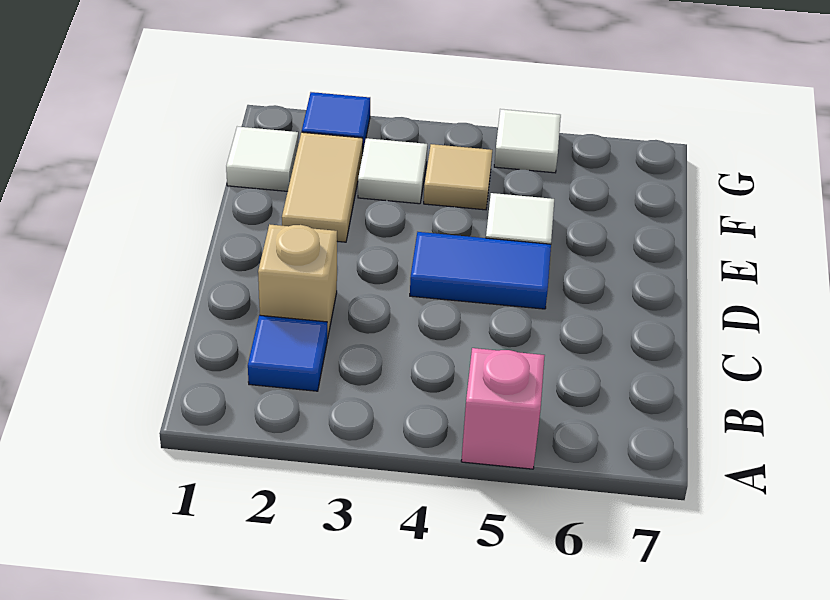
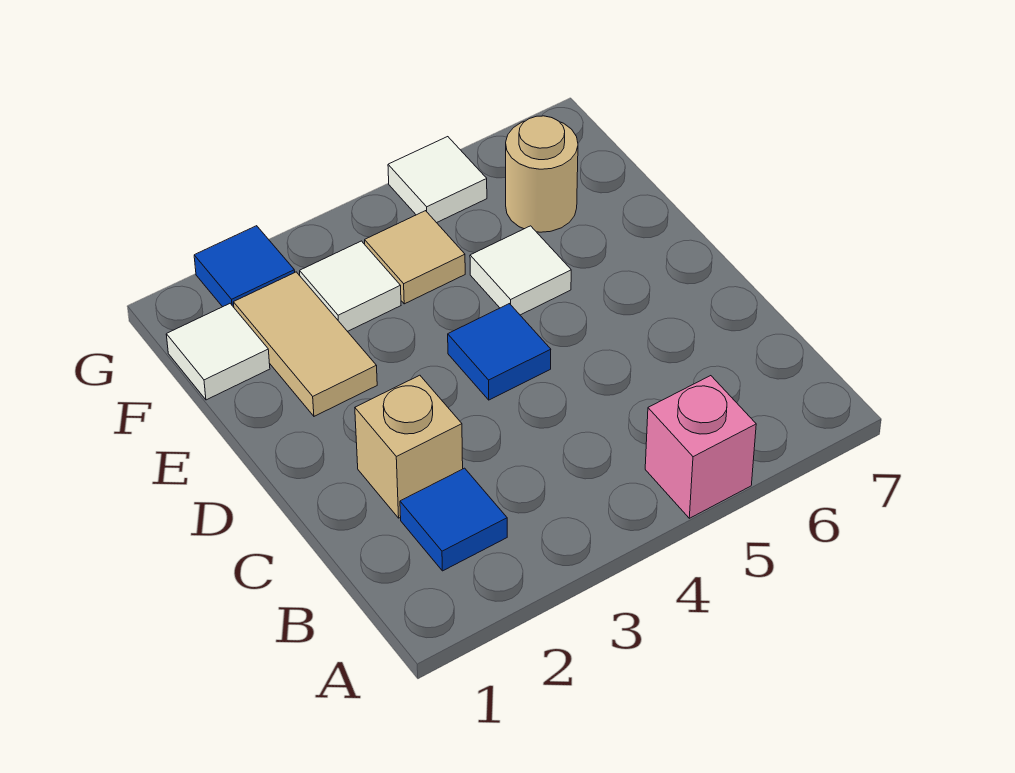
blue 1x2 tile [410,232,551,309] -> blue 1x1 tile [448,304,551,400]
none -> tan 1x1 round brick [506,116,578,232]

